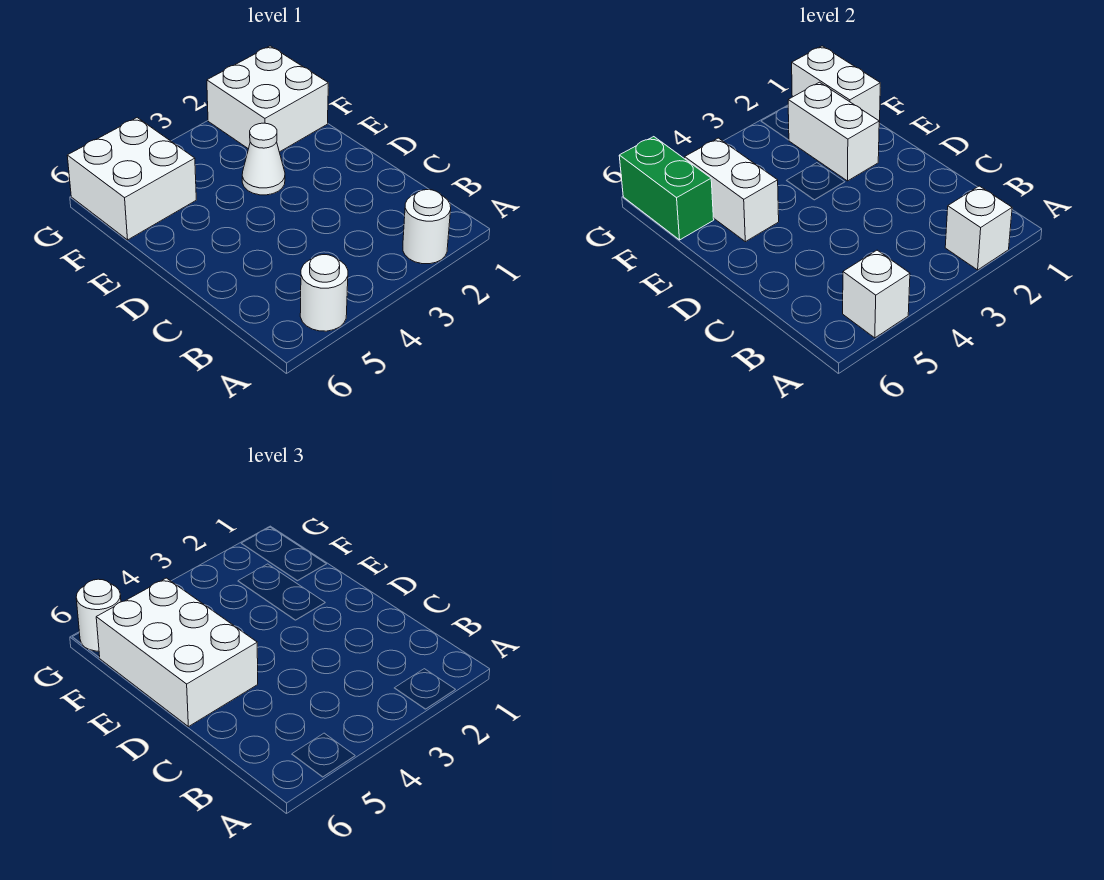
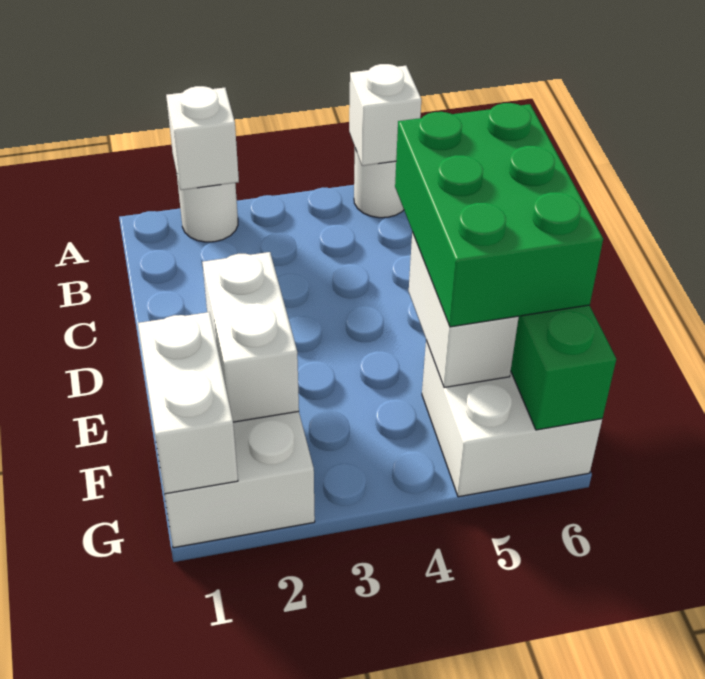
white 2x3 brick [96,578,258,727] -> green 2x3 brick [395,103,603,327]
white 1x1 cone [242,123,285,195] -> none
white 1x1 round brick [76,579,121,651] -> none

